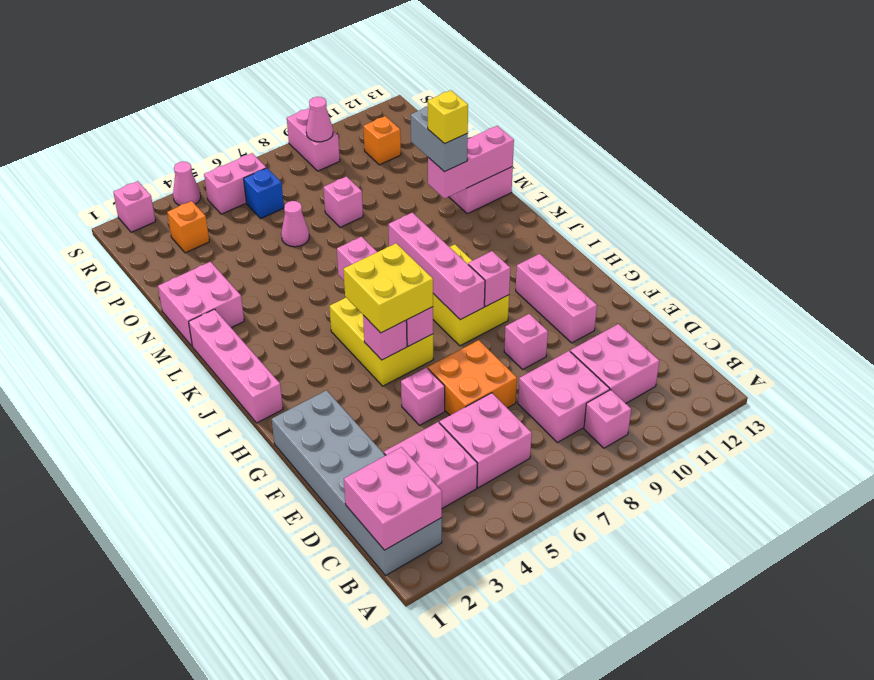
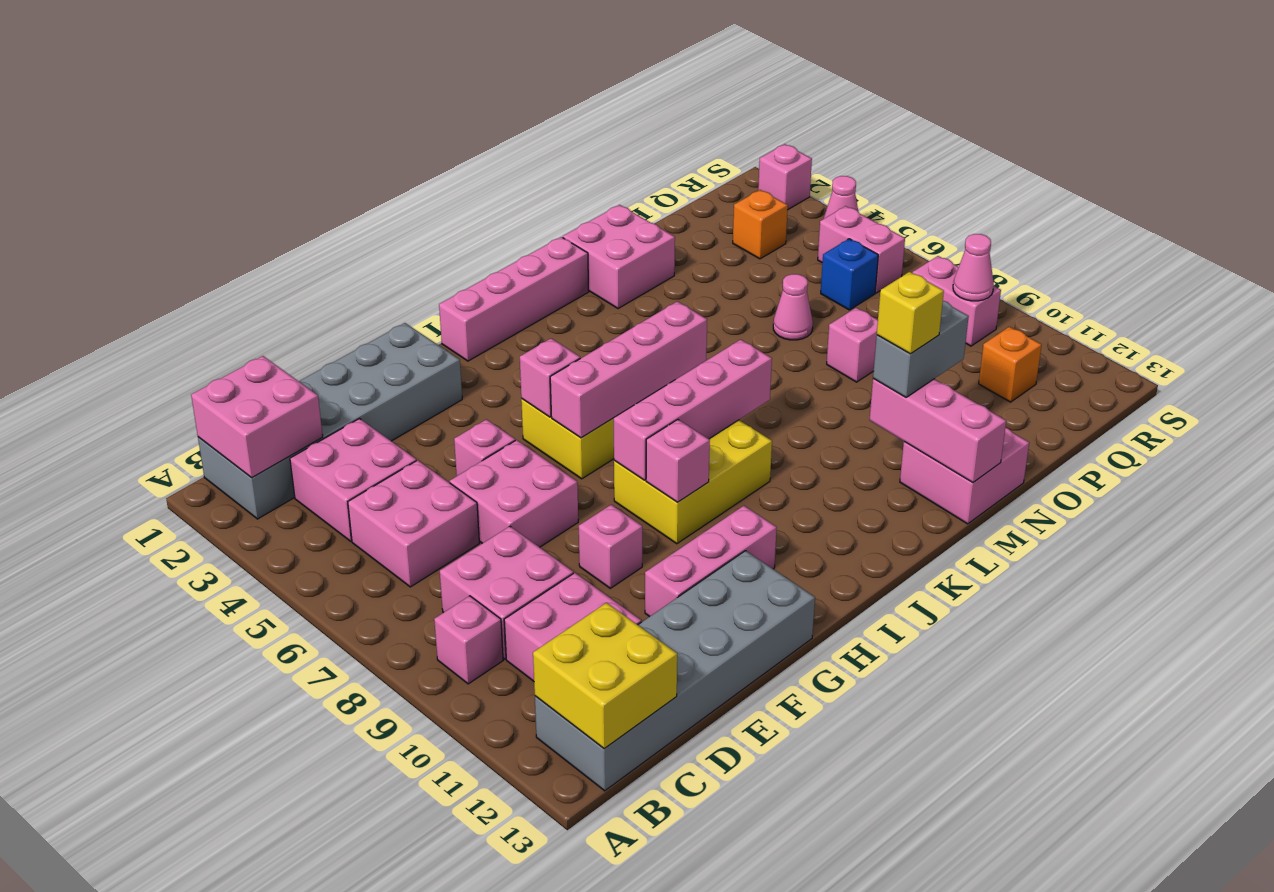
none -> grey 2x6 brick [535,551,815,791]
orange 2x2 brick [428,340,517,415] -> pink 2x2 brick [450,440,578,547]
yellow 2x2 brick [344,243,433,333] -> yellow 2x2 brick moved to [533,603,677,749]
pink 1x2 brick [287,108,340,171] -> pink 1x2 brick turned to [913,256,1001,346]

